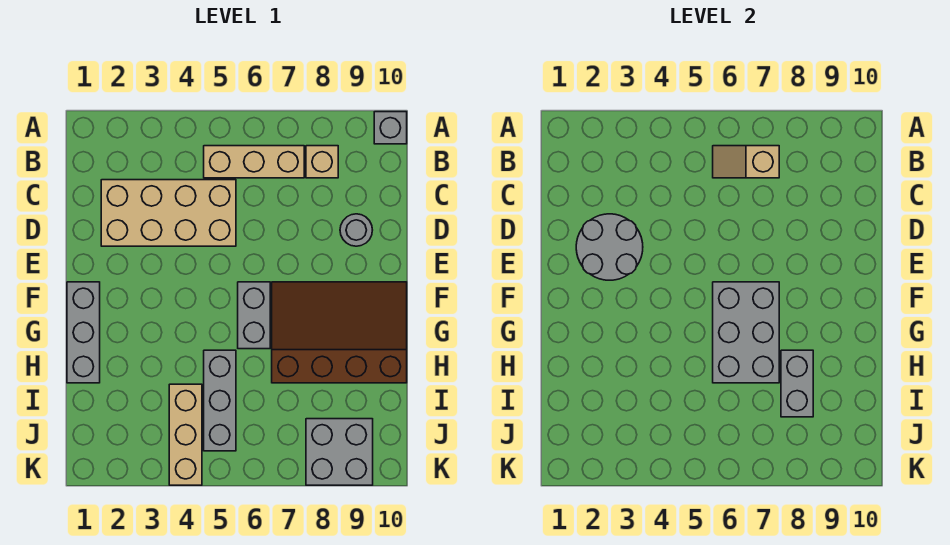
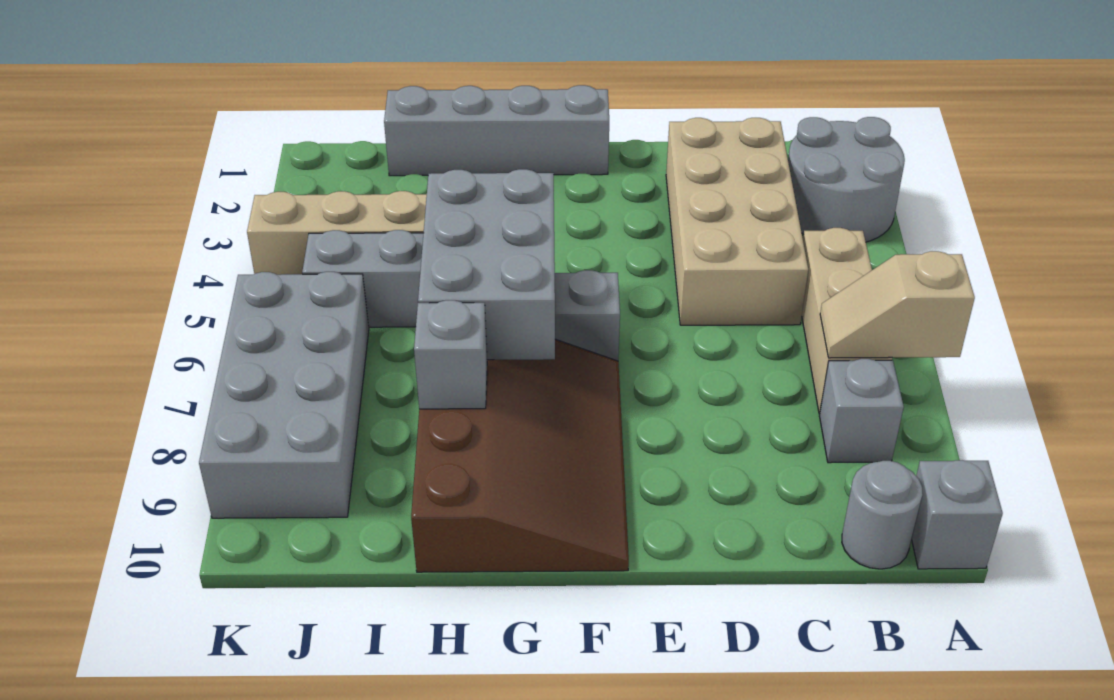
tan 1x2 slope [713,146,779,178] -> tan 1x2 slope turned to [820,251,975,358]
tan 1x1 brick [306,146,338,178] -> grey 1x1 brick [819,359,904,463]
grey 2x2 round brick [576,214,643,280] -> grey 2x2 round brick moved to [788,117,905,242]
grey 1x1 round brick [340,214,372,246] -> grey 1x1 round brick moved to [842,461,923,569]
grey 1x3 brick [67,282,100,383] -> grey 1x4 brick [384,85,609,176]
grey 2x3 brick [713,282,779,383] -> grey 2x3 brick turned to [418,169,555,360]
grey 1x2 brick [781,350,813,417] -> grey 1x1 brick [414,300,487,409]
grey 2x2 brick [306,419,373,485] -> grey 2x4 brick [199,272,369,518]

